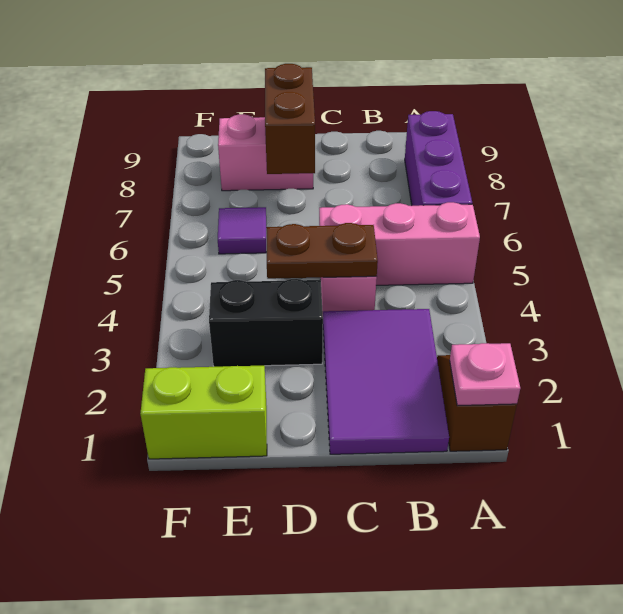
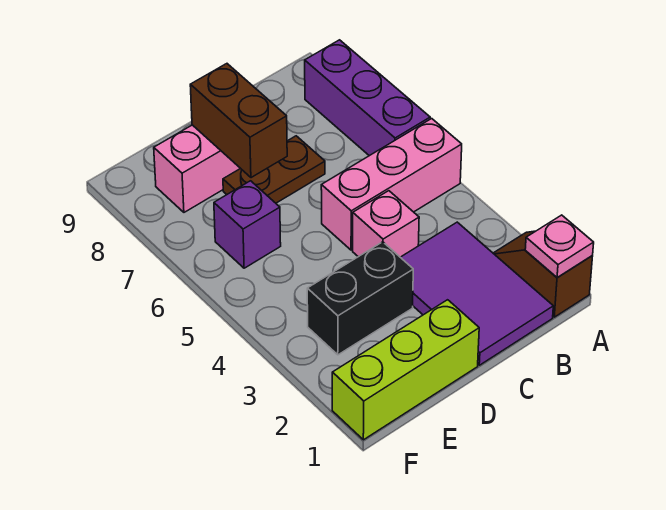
brown 1x2 plate [266,223,378,279] -> brown 1x2 plate moved to [223,136,325,203]
lime 1x2 brick [140,366,267,459] -> lime 1x3 brick [332,300,479,440]
purple 1x1 tile [218,207,266,254] -> purple 1x1 brick [214,181,281,268]

